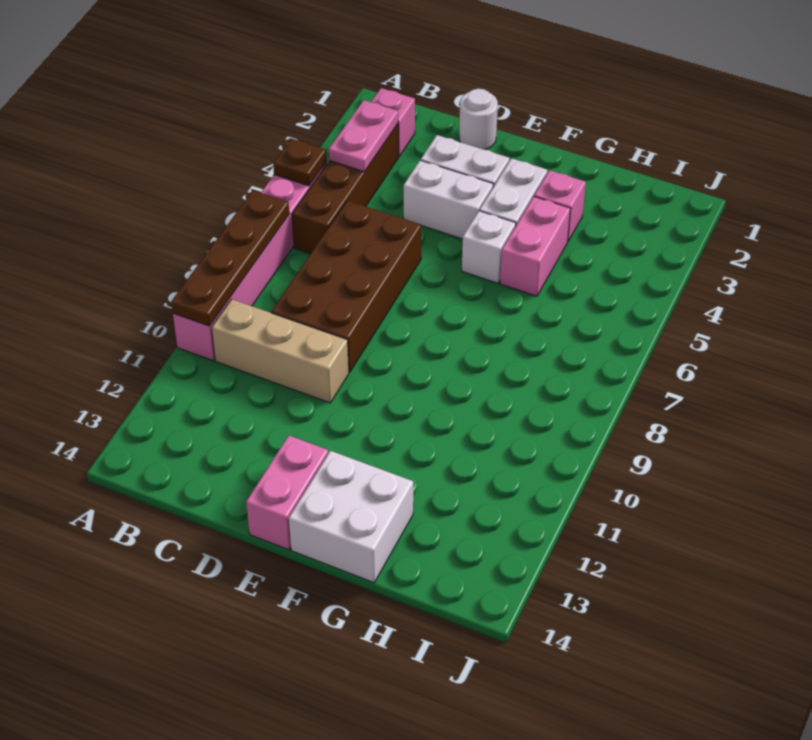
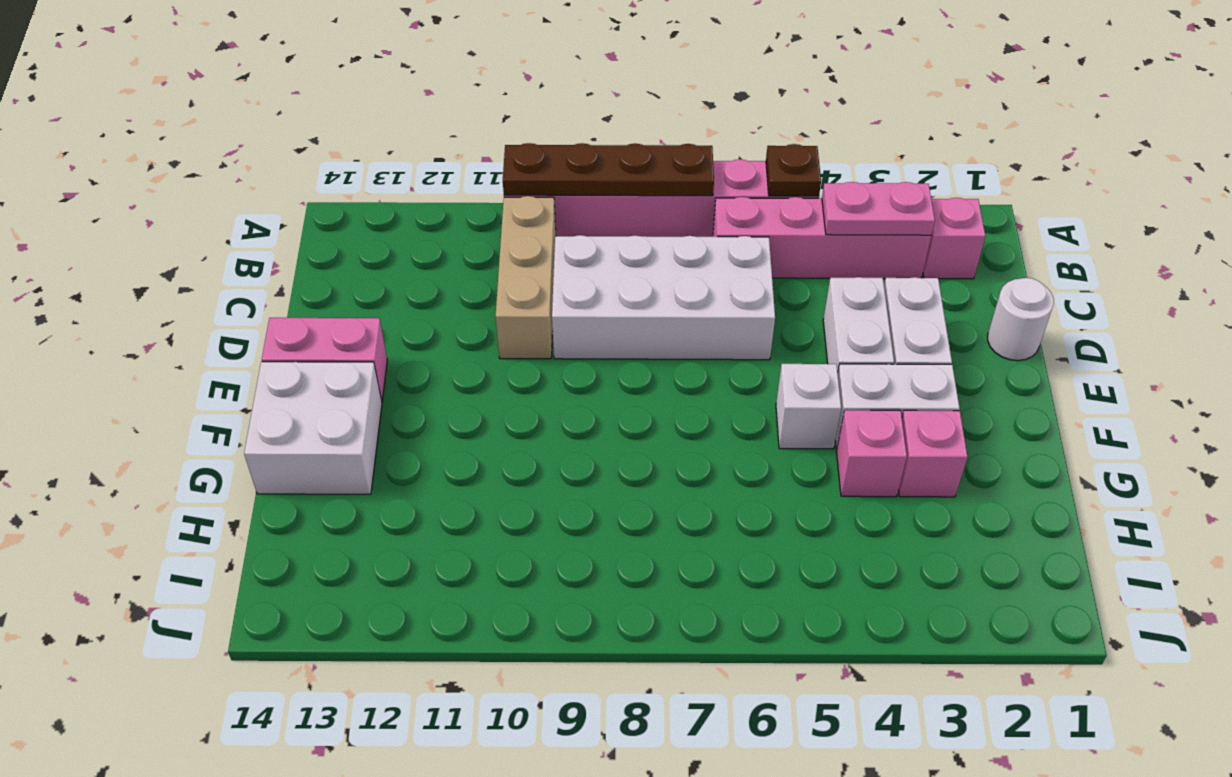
brown 1x4 brick [292,124,398,254] -> pink 1x4 brick [713,197,931,279]
brown 2x4 brick [271,201,421,372] -> white 2x4 brick [552,235,775,360]
pink 1x2 brick [500,197,571,296] -> pink 1x1 brick [836,410,907,497]

